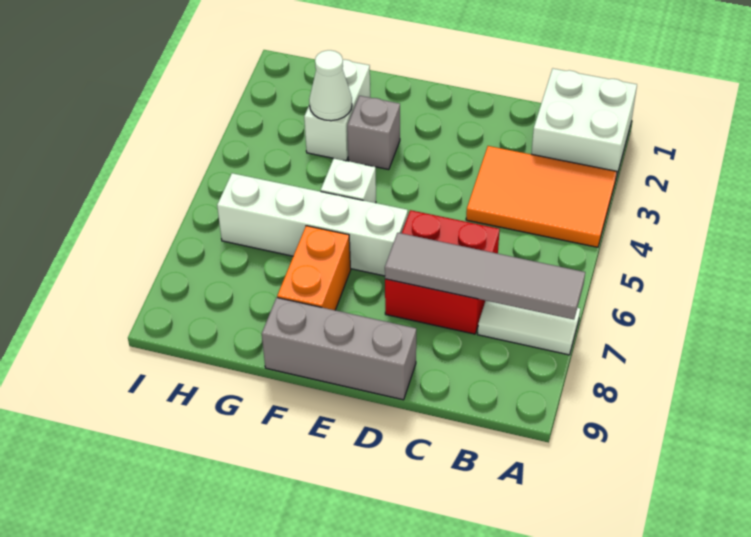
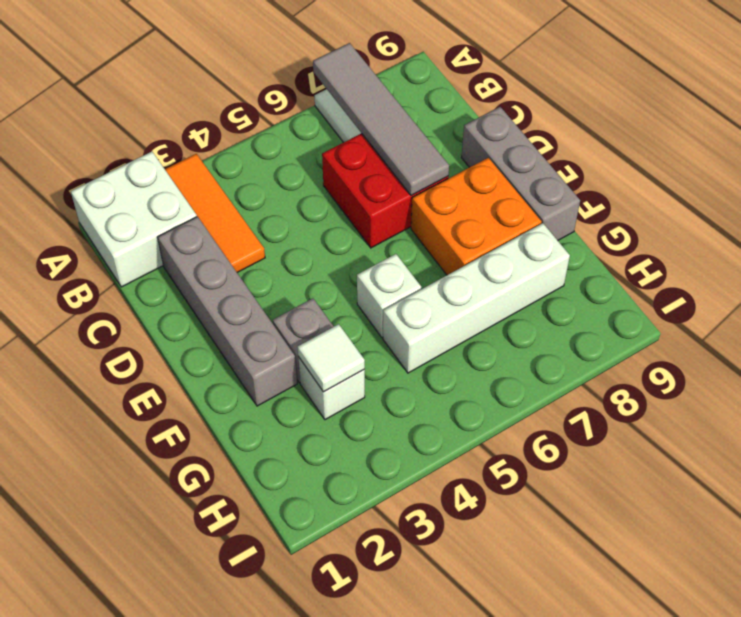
orange 2x3 tile [466,146,617,247] -> orange 1x3 tile [165,154,265,273]
none -> grey 1x4 brick [158,217,297,406]
white 1x4 brick [217,173,408,276] -> white 1x4 brick turned to [383,223,570,373]
orange 1x2 brick [277,226,351,310] -> orange 2x2 brick [411,158,541,275]
white 1x2 brick [304,60,370,161] -> white 1x1 brick [298,357,365,420]
white 1x1 cone [309,50,352,121] -> white 1x1 tile [298,324,365,392]

